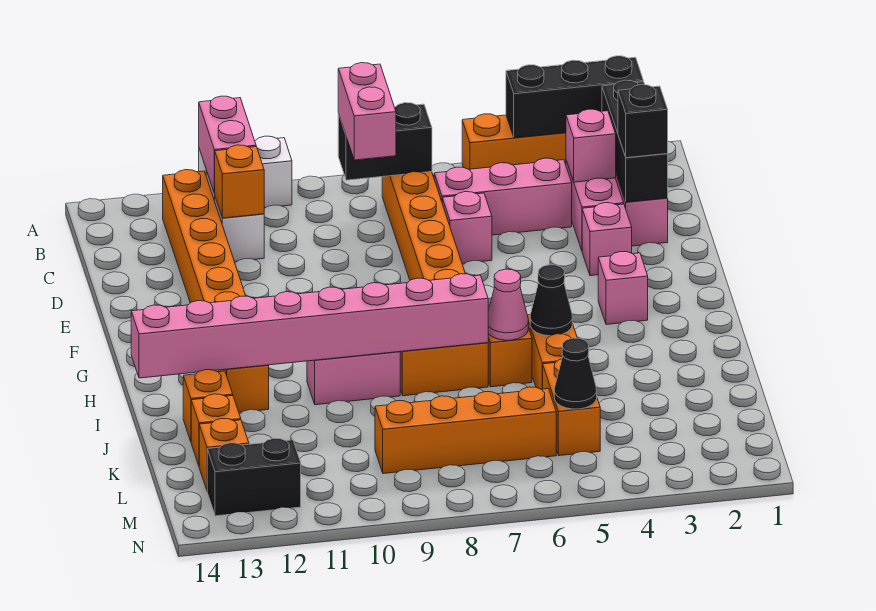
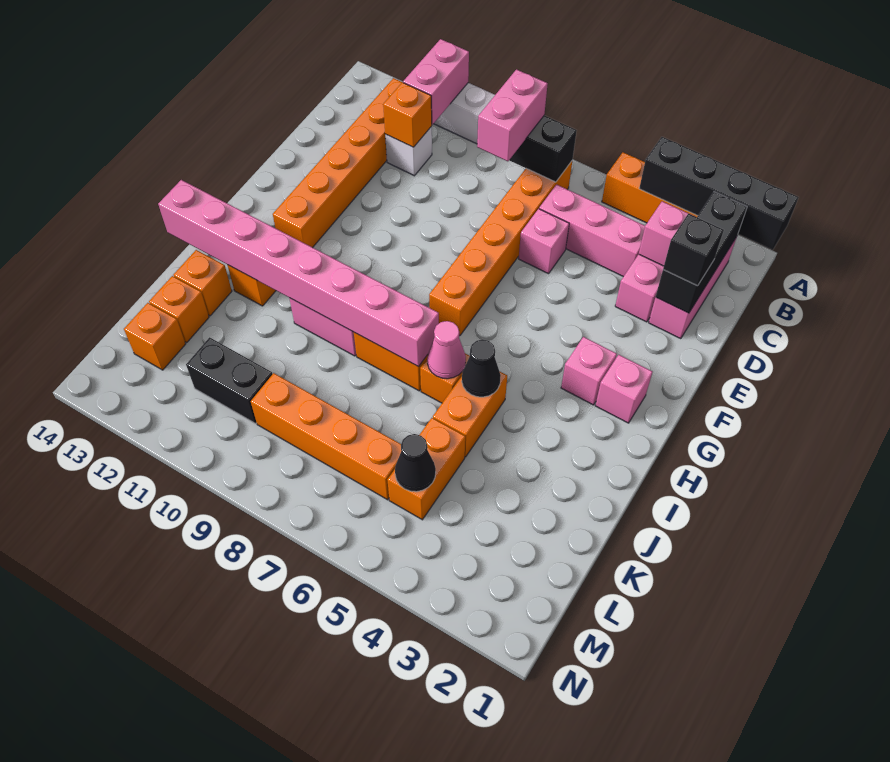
black 1x3 brick [506,56,643,138] -> black 1x4 brick [639,137,799,250]
pink 1x1 brick [582,203,632,276] -> pink 1x1 brick moved to [595,355,652,423]
black 1x2 brick [207,438,301,516] -> black 1x2 brick moved to [186,337,272,424]

